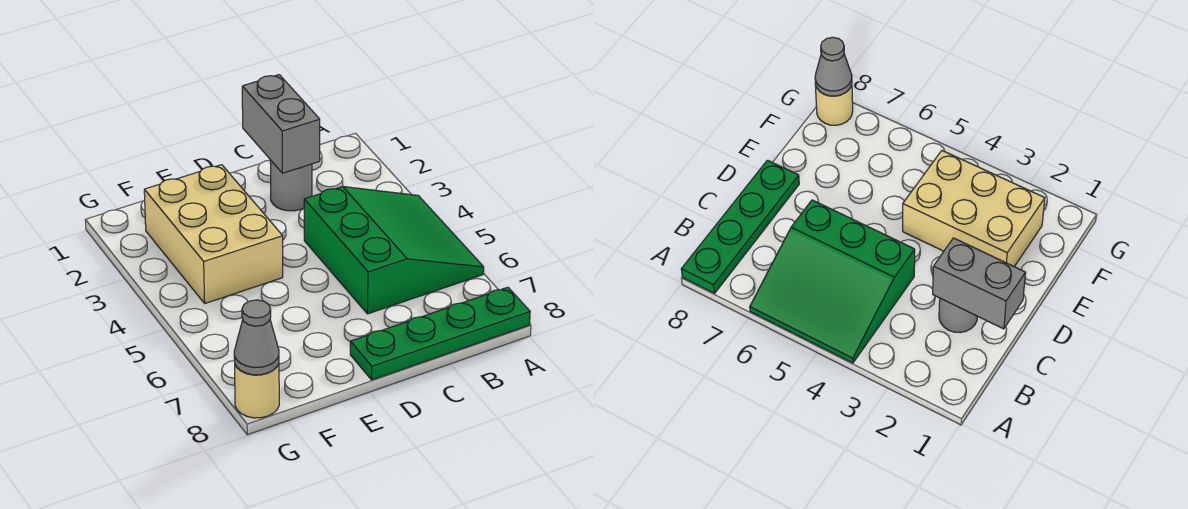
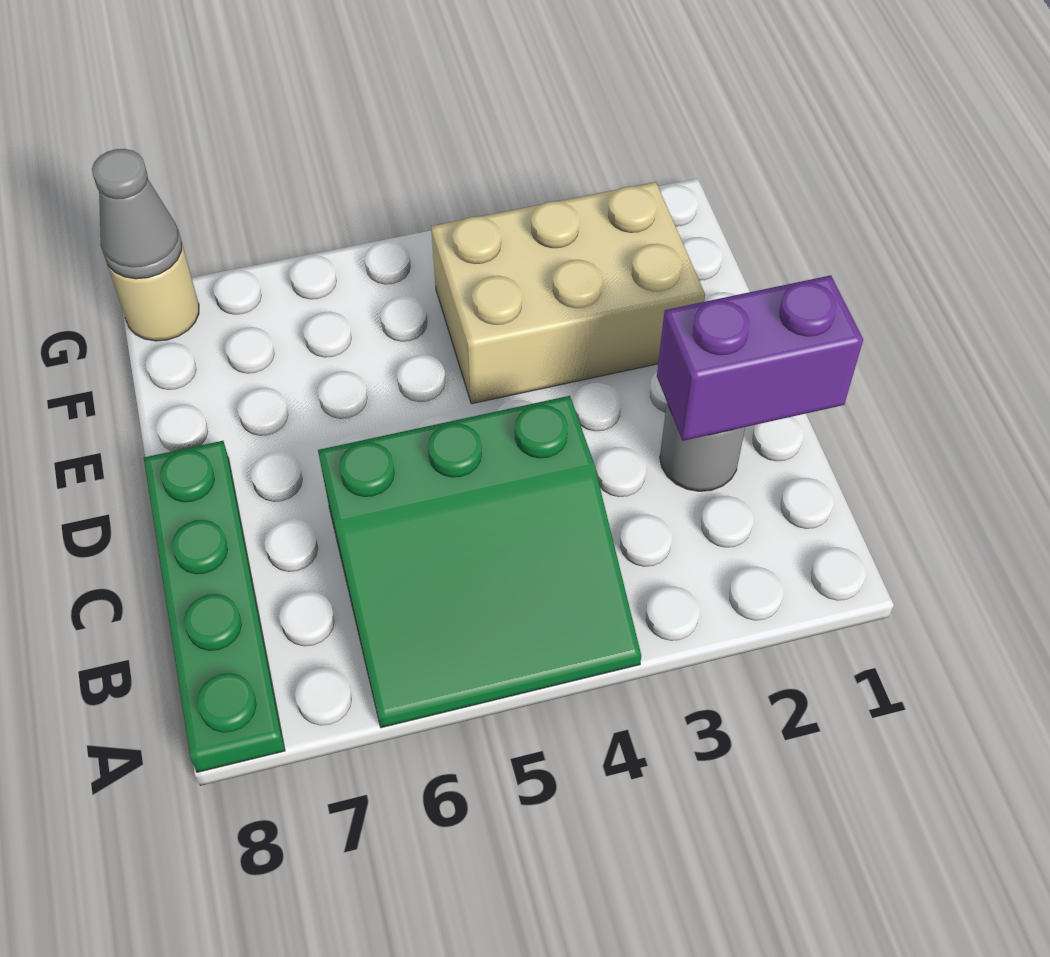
grey 1x2 brick [242,75,320,173] -> purple 1x2 brick [657,275,863,441]

